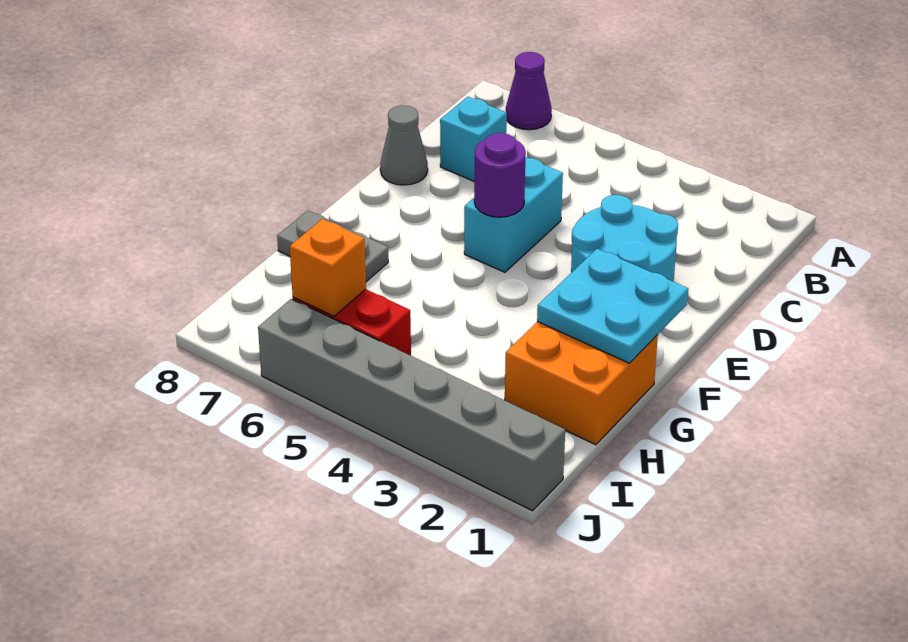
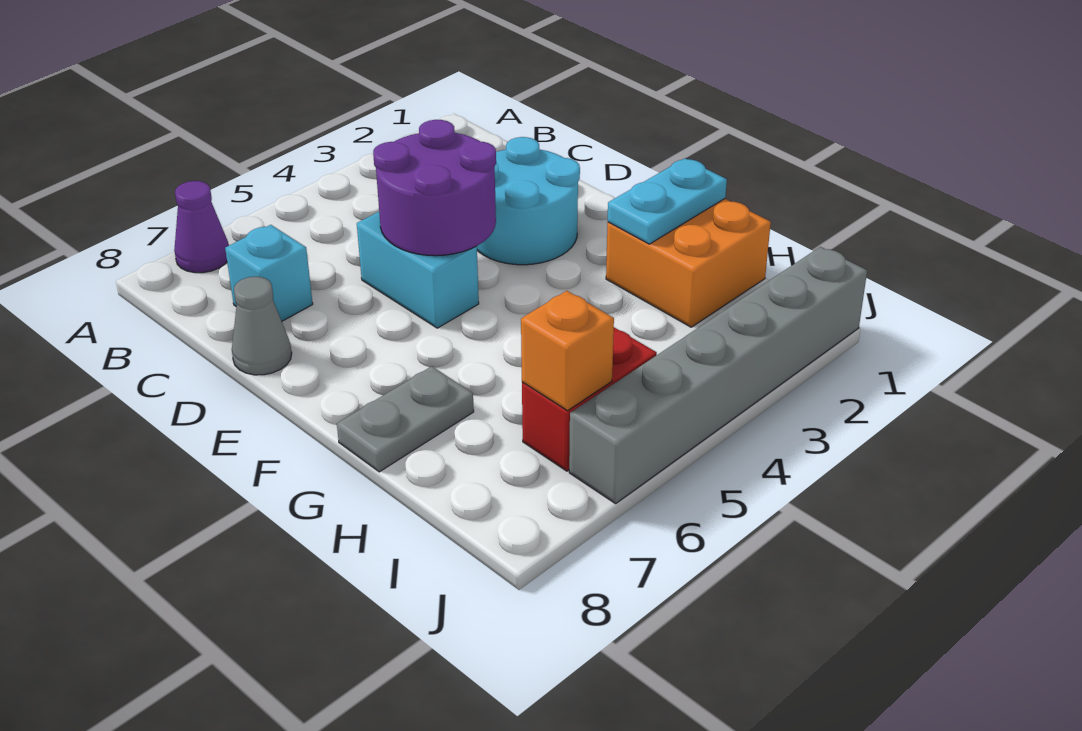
purple 1x1 round brick [474,133,526,217] -> purple 2x2 round brick [373,120,496,256]
cyan 2x2 plate [537,249,688,363] -> cyan 1x2 plate [608,158,727,244]

